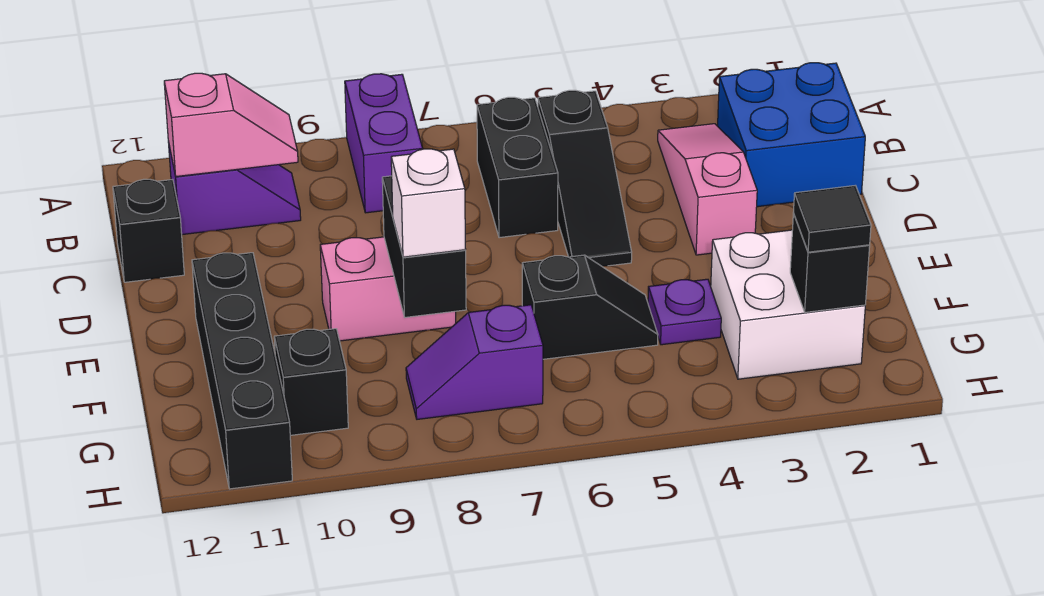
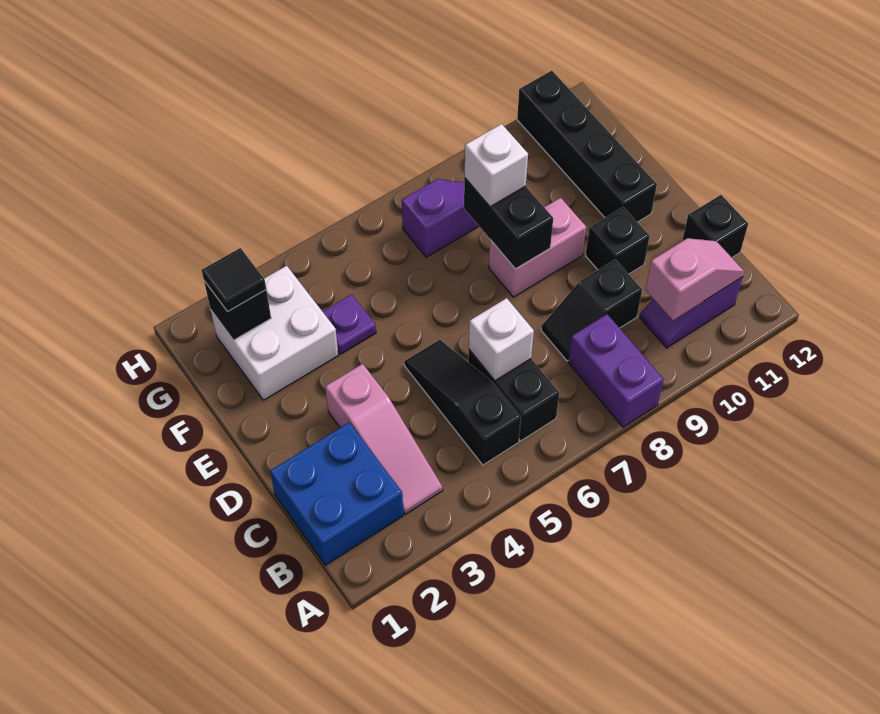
pink 1x2 slope [164,73,298,177] -> pink 1x2 slope turned to [645,238,744,320]
none -> white 1x1 brick [469,298,534,381]
black 1x2 slope [522,255,658,359] -> black 1x2 slope moved to [541,259,642,361]
black 1x1 brick [274,329,348,435] -> black 1x1 brick moved to [586,207,650,274]

